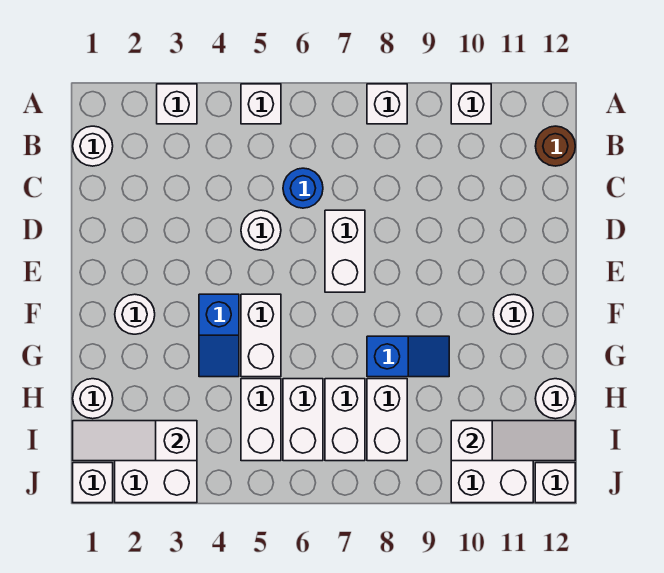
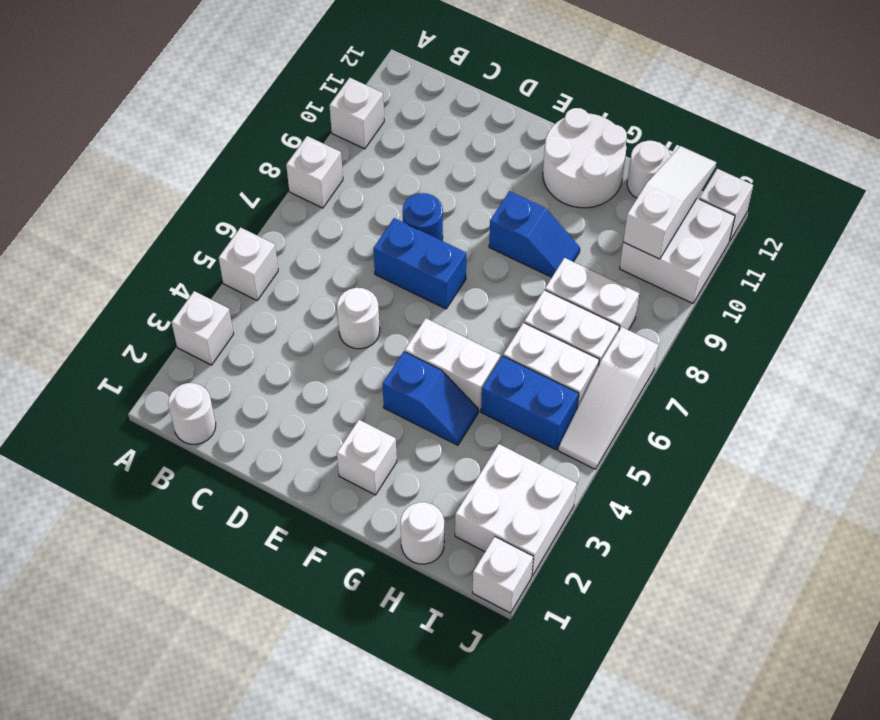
brown 1x1 round brick [535,126,575,166] -> none
blue 1x1 round brick [283,168,323,208] -> blue 1x1 round brick moved to [403,193,443,241]
white 1x2 brick [325,210,365,292] -> blue 1x2 brick [373,218,466,309]
white 1x1 round brick [115,294,155,334] -> white 1x1 brick [337,420,397,495]
white 1x1 round brick [493,294,533,334] -> white 2x2 round brick [543,108,627,208]
blue 1x2 slope [367,336,449,377] -> blue 1x2 slope turned to [489,191,580,277]
white 1x2 brick [241,379,281,461] -> blue 1x2 brick [481,356,579,450]
white 1x3 slope [73,421,197,461] -> white 1x3 slope moved to [558,327,659,469]

